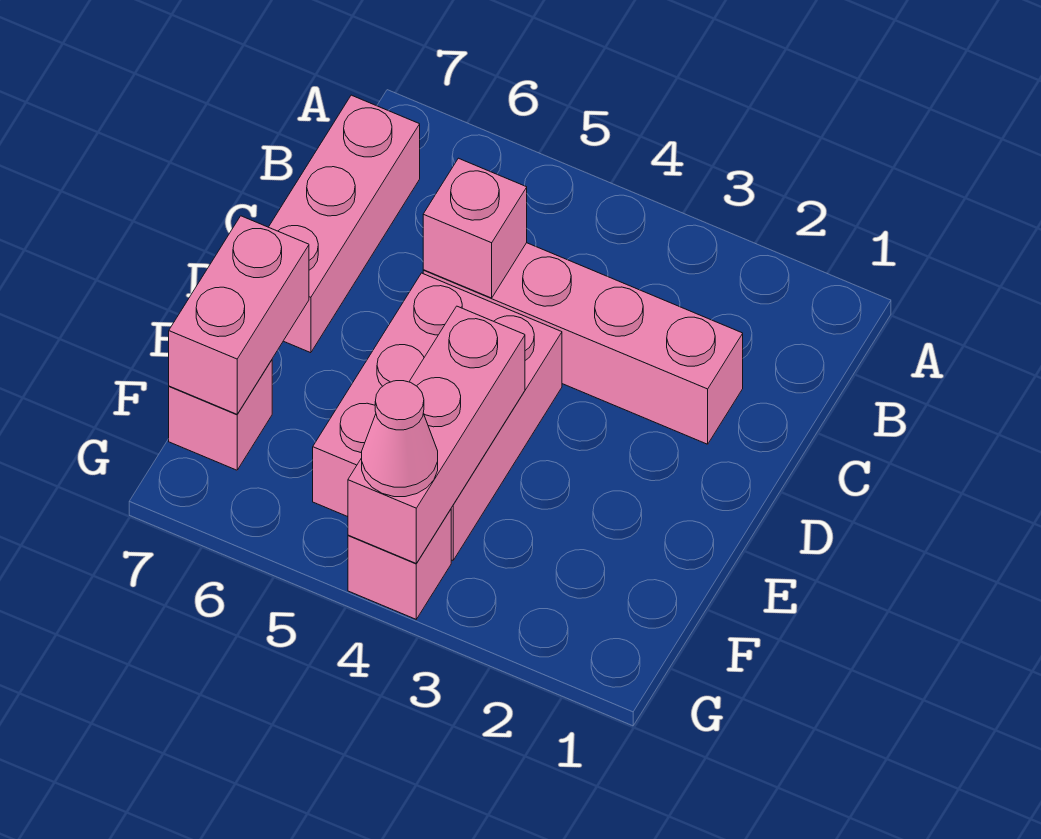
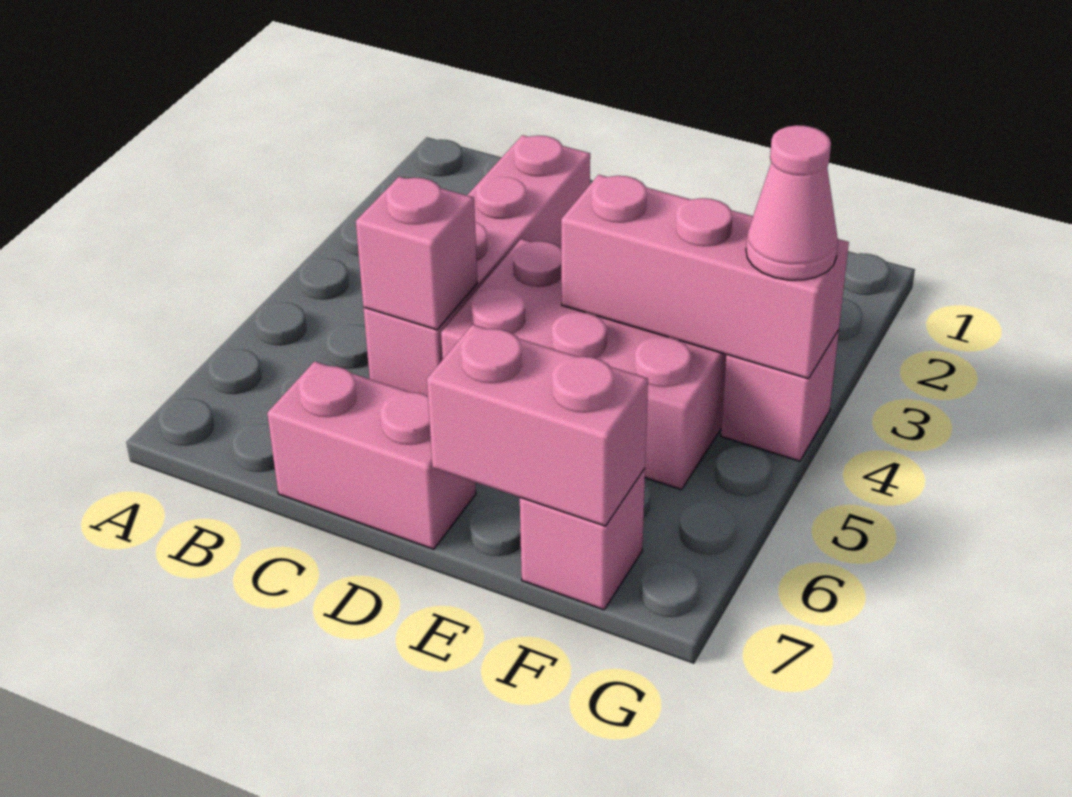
pink 1x3 brick [269,95,420,353] -> pink 1x2 brick [267,361,476,549]

